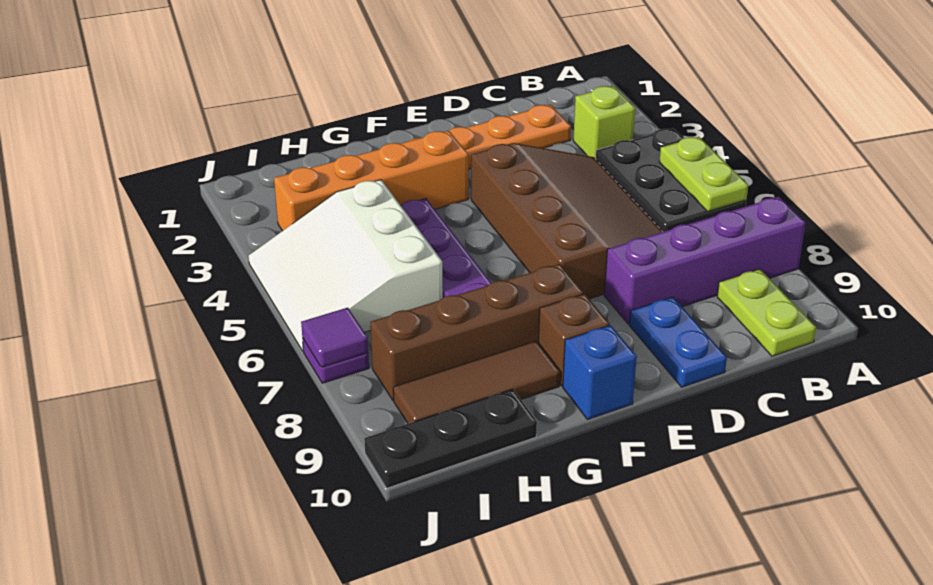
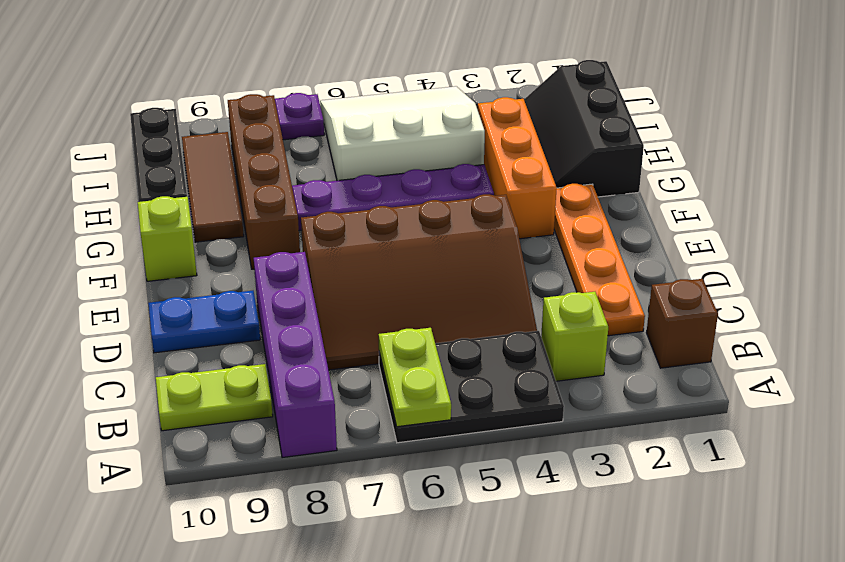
lime 1x2 plate [659,137,748,211] -> lime 1x2 plate turned to [379,328,451,427]
orange 1x4 brick [274,131,468,231] -> orange 1x3 brick [478,97,557,239]
brown 1x1 brick [538,294,609,386] -> brown 1x1 brick moved to [646,279,718,368]
blue 1x1 brick [563,325,637,420] -> lime 1x1 brick [138,196,197,281]
none -> black 2x3 slope [524,60,644,197]
purple 1x1 tile [301,308,368,367] -> none

